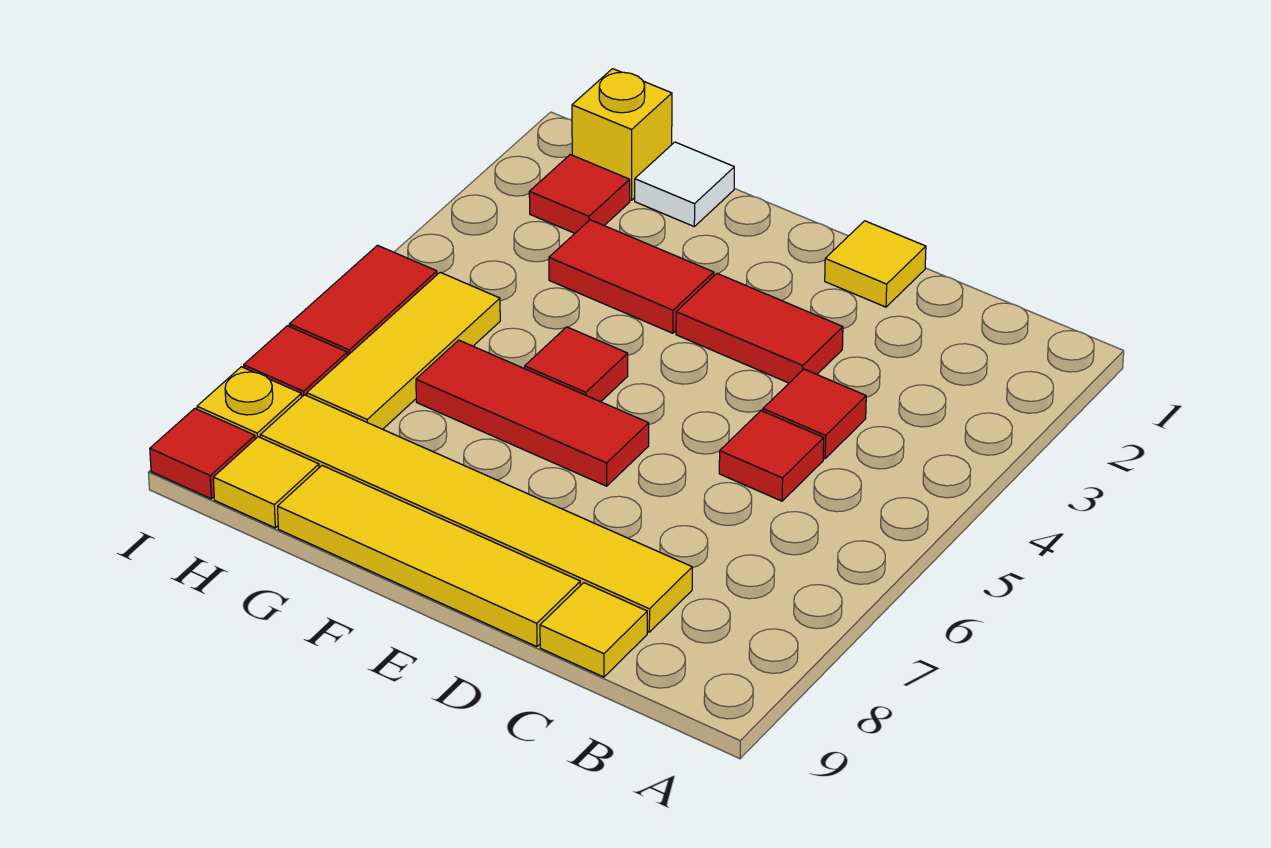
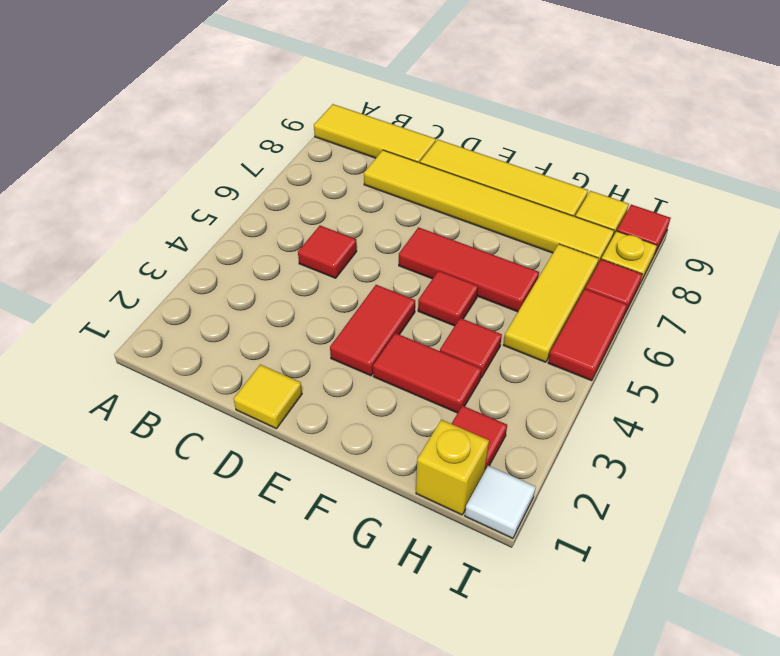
red 1x1 tile [763,369,866,459] -> red 1x1 tile moved to [440,318,502,378]
yellow 1x1 tile [540,583,647,677] -> yellow 1x3 tile [314,104,436,163]
red 1x2 tile [676,274,843,383] -> red 1x2 tile turned to [330,285,415,376]
white 1x1 tile [635,142,734,226] -> white 1x1 tile moved to [465,466,536,538]

